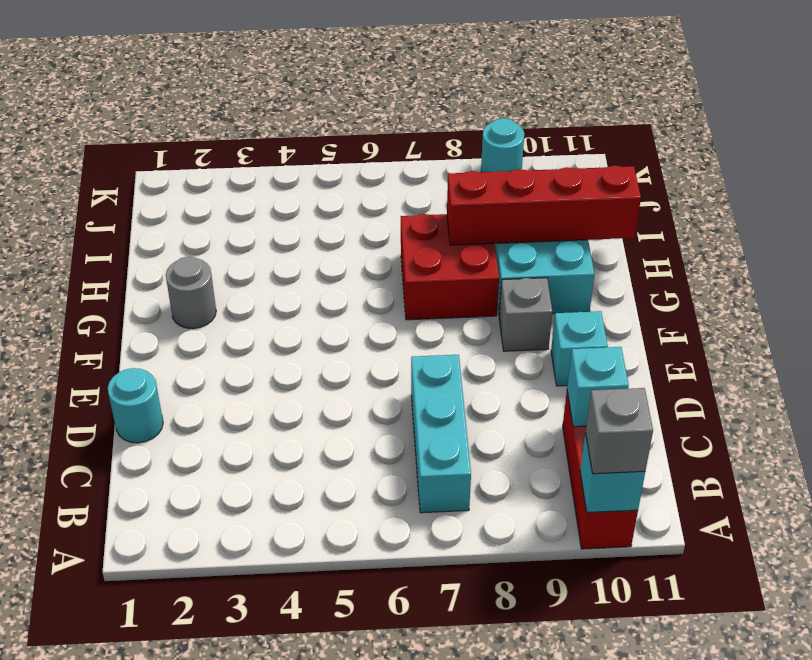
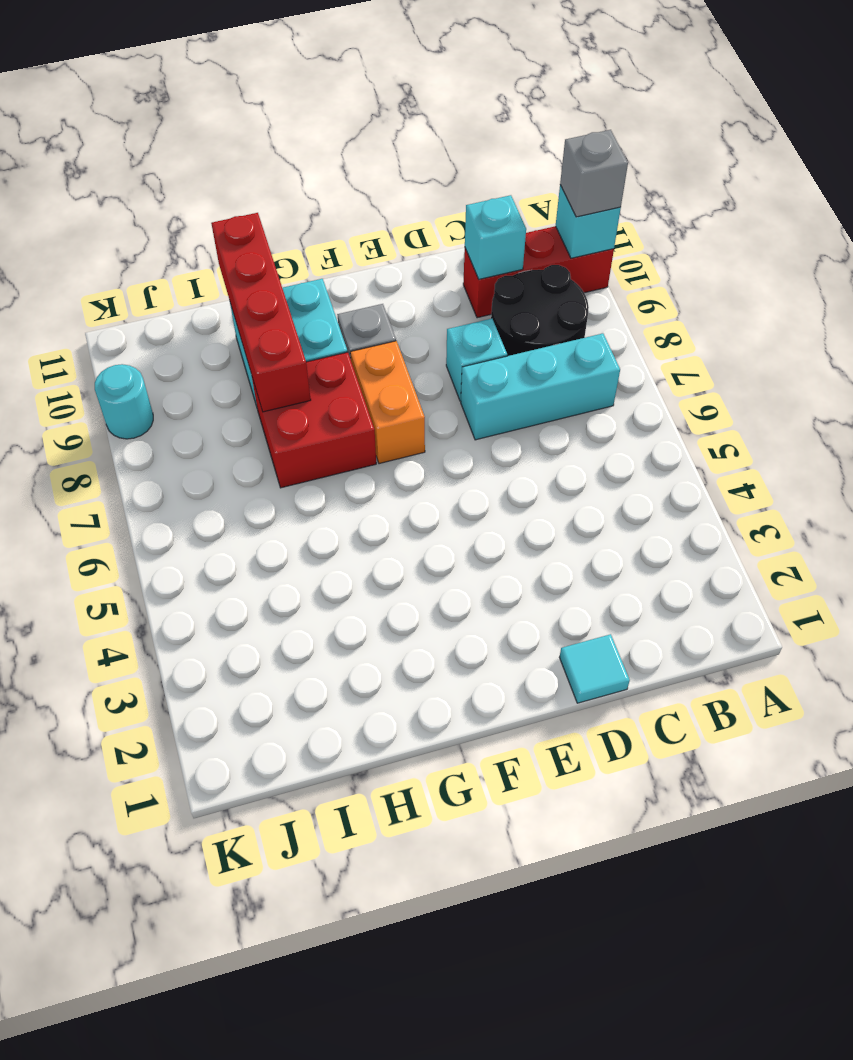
none -> black 2x2 round brick [491,265,589,356]
cyan 1x1 round brick [108,368,163,443] -> cyan 1x1 tile [559,634,630,703]
cyan 1x1 brick [551,311,608,386] -> cyan 1x1 brick moved to [446,319,507,401]
none -> orange 1x2 brick [350,341,425,464]
grey 1x1 round brick [166,257,216,329] -> none

